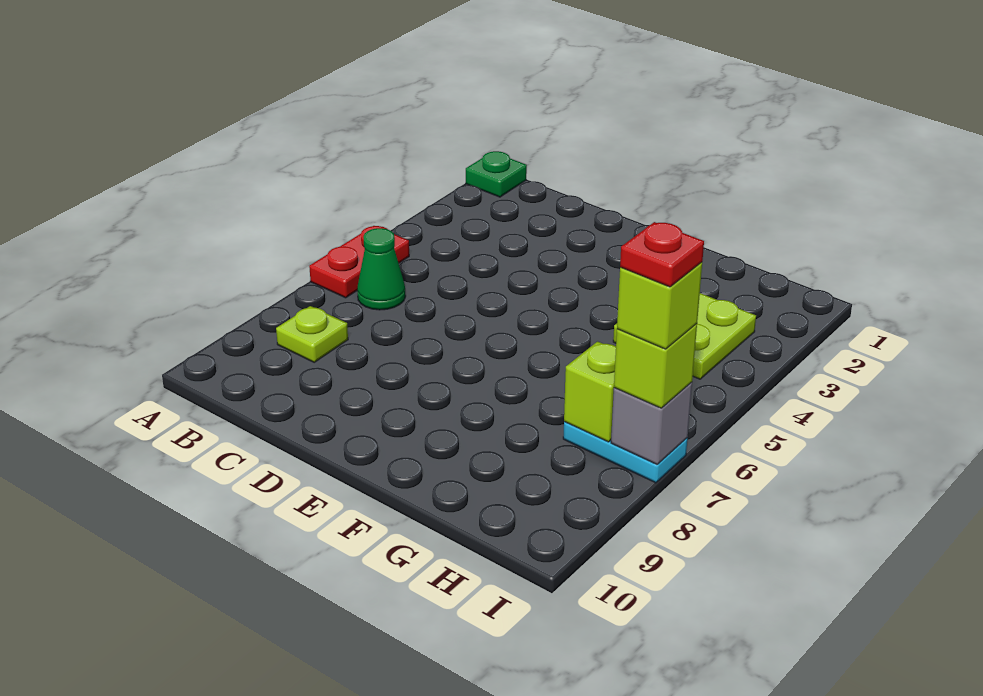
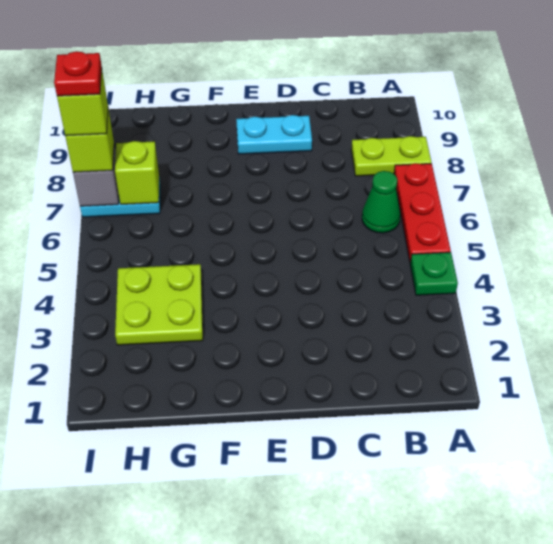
green 1x1 plate [466,151,527,197] -> green 1x1 plate moved to [410,252,458,295]
red 1x2 plate [309,226,409,298] -> red 1x3 plate [394,163,451,262]
lime 1x1 plate [276,306,348,362] -> lime 1x2 plate [351,136,431,176]
none -> cyan 1x2 plate [236,115,312,154]

